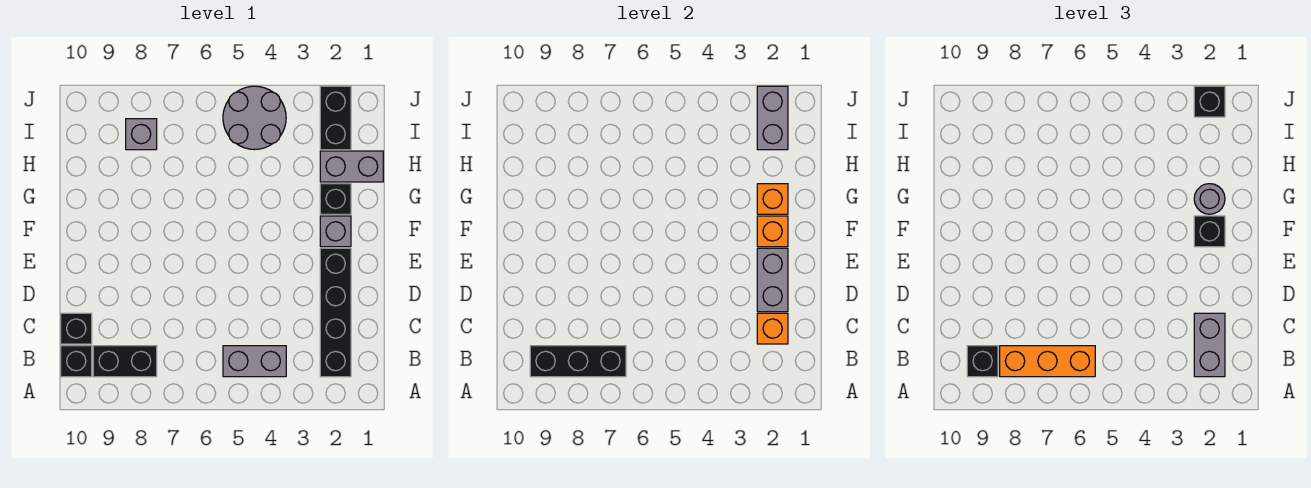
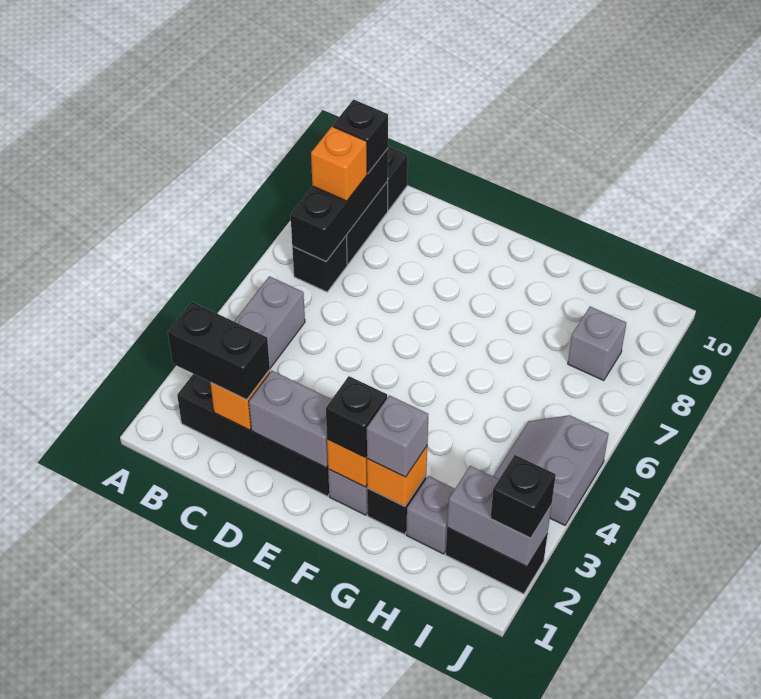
grey 1x2 brick [1194,313,1225,377] -> black 1x2 brick [168,302,270,400]
orange 1x3 brick [1000,346,1095,377] -> orange 1x1 brick [311,127,367,201]
black 1x1 brick [61,313,92,344] -> black 1x1 brick moved to [292,236,347,292]
grey 1x1 round brick [1194,184,1225,214] -> grey 1x1 brick [367,395,429,477]
grey 1x2 brick [320,151,383,182] -> grey 1x1 brick [406,476,455,554]
grey 2x2 round brick [223,86,286,150] -> grey 2x2 slope [493,415,608,525]

